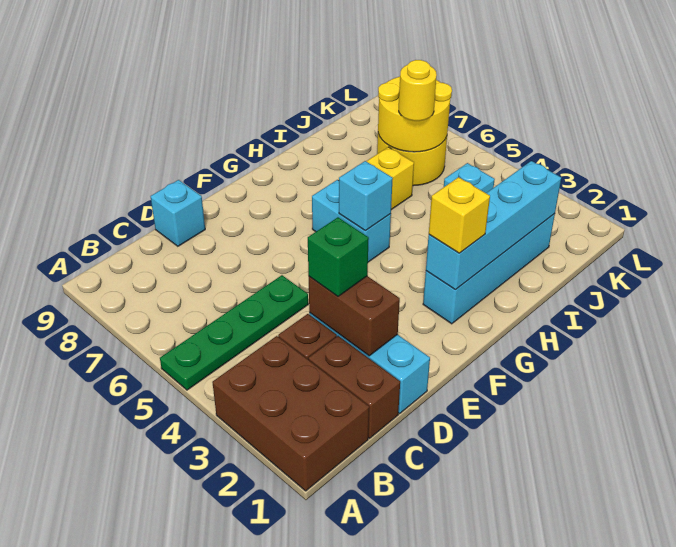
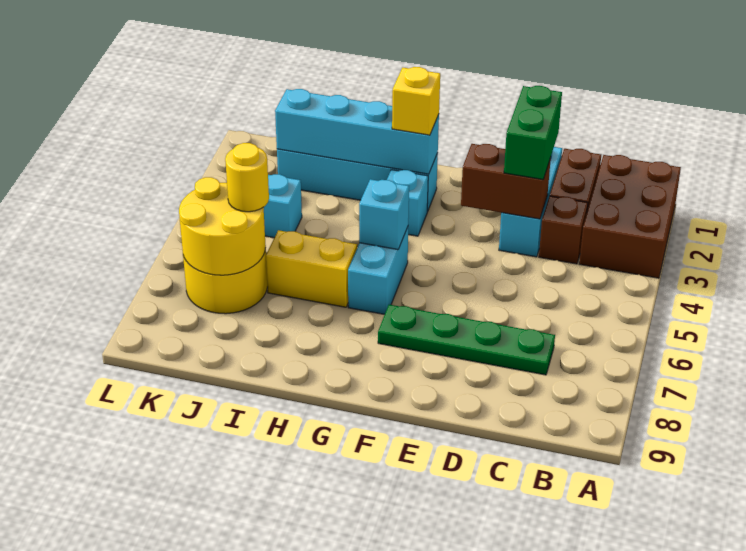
green 1x4 plate [160,275,308,390] -> green 1x4 plate moved to [378,305,555,375]
brown 1x2 brick [309,276,400,356] -> brown 1x2 brick turned to [461,144,551,219]
green 1x1 brick [308,217,369,296] -> green 1x2 brick [504,86,562,180]
cyan 1x1 brick [150,180,205,246] -> cyan 1x1 brick moved to [387,170,428,236]

